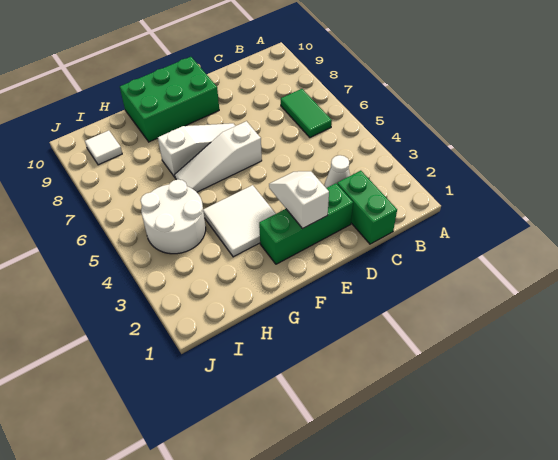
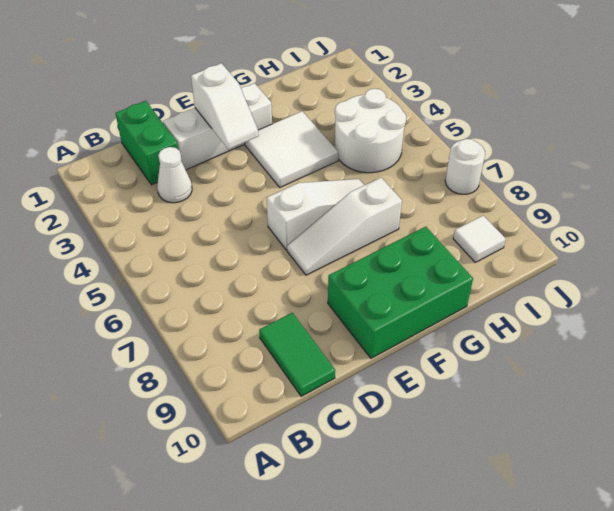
green 1x2 tile [281,89,332,138] -> green 1x2 tile moved to [259,313,335,396]
green 1x3 brick [259,183,353,264] -> white 1x3 brick [163,83,272,170]
none -> white 1x1 round brick [445,139,485,194]

